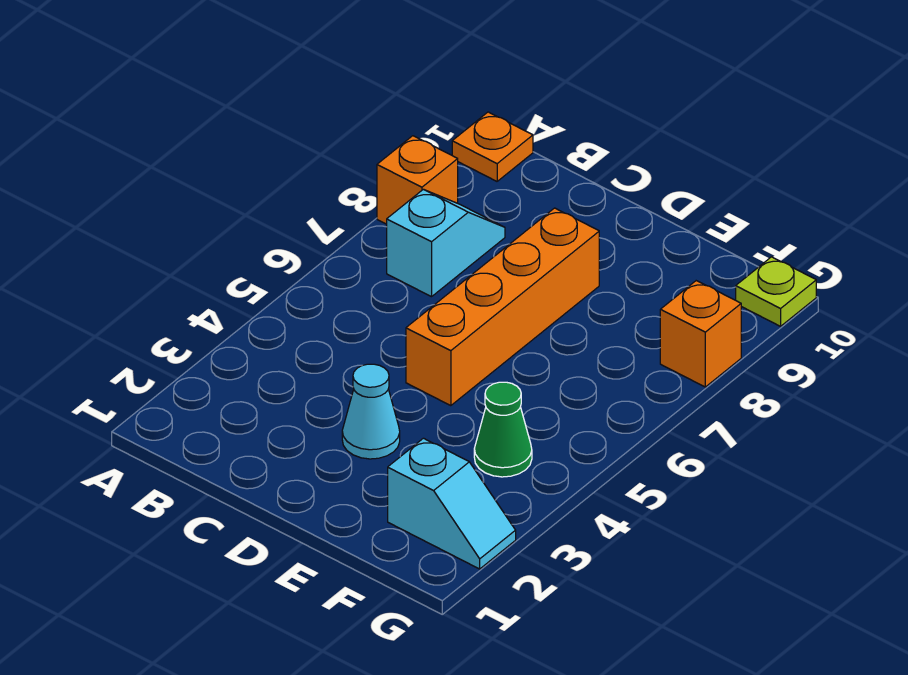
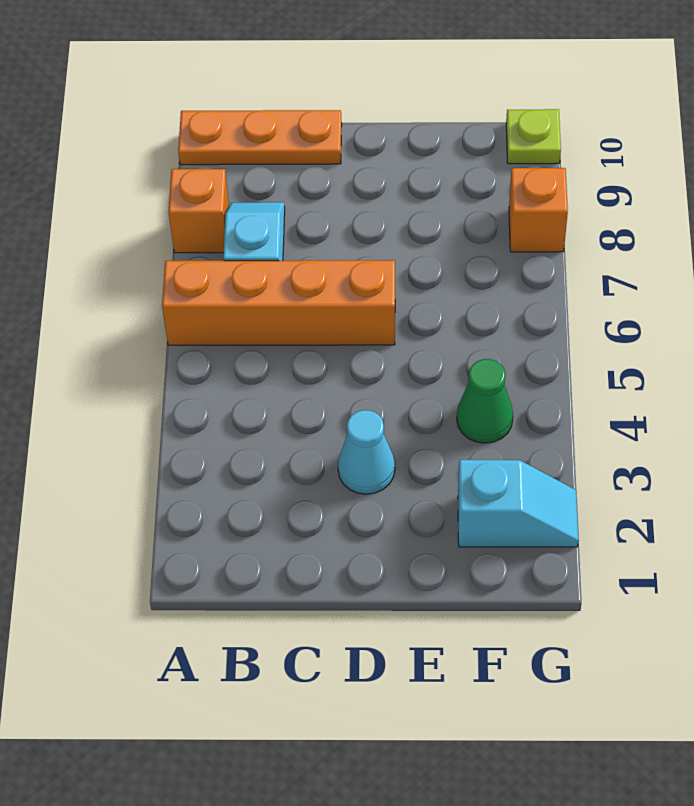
orange 1x1 plate [452,112,533,181] -> orange 1x3 plate [178,110,342,165]
orange 1x4 brick [406,208,599,406] -> orange 1x4 brick turned to [162,260,395,345]

